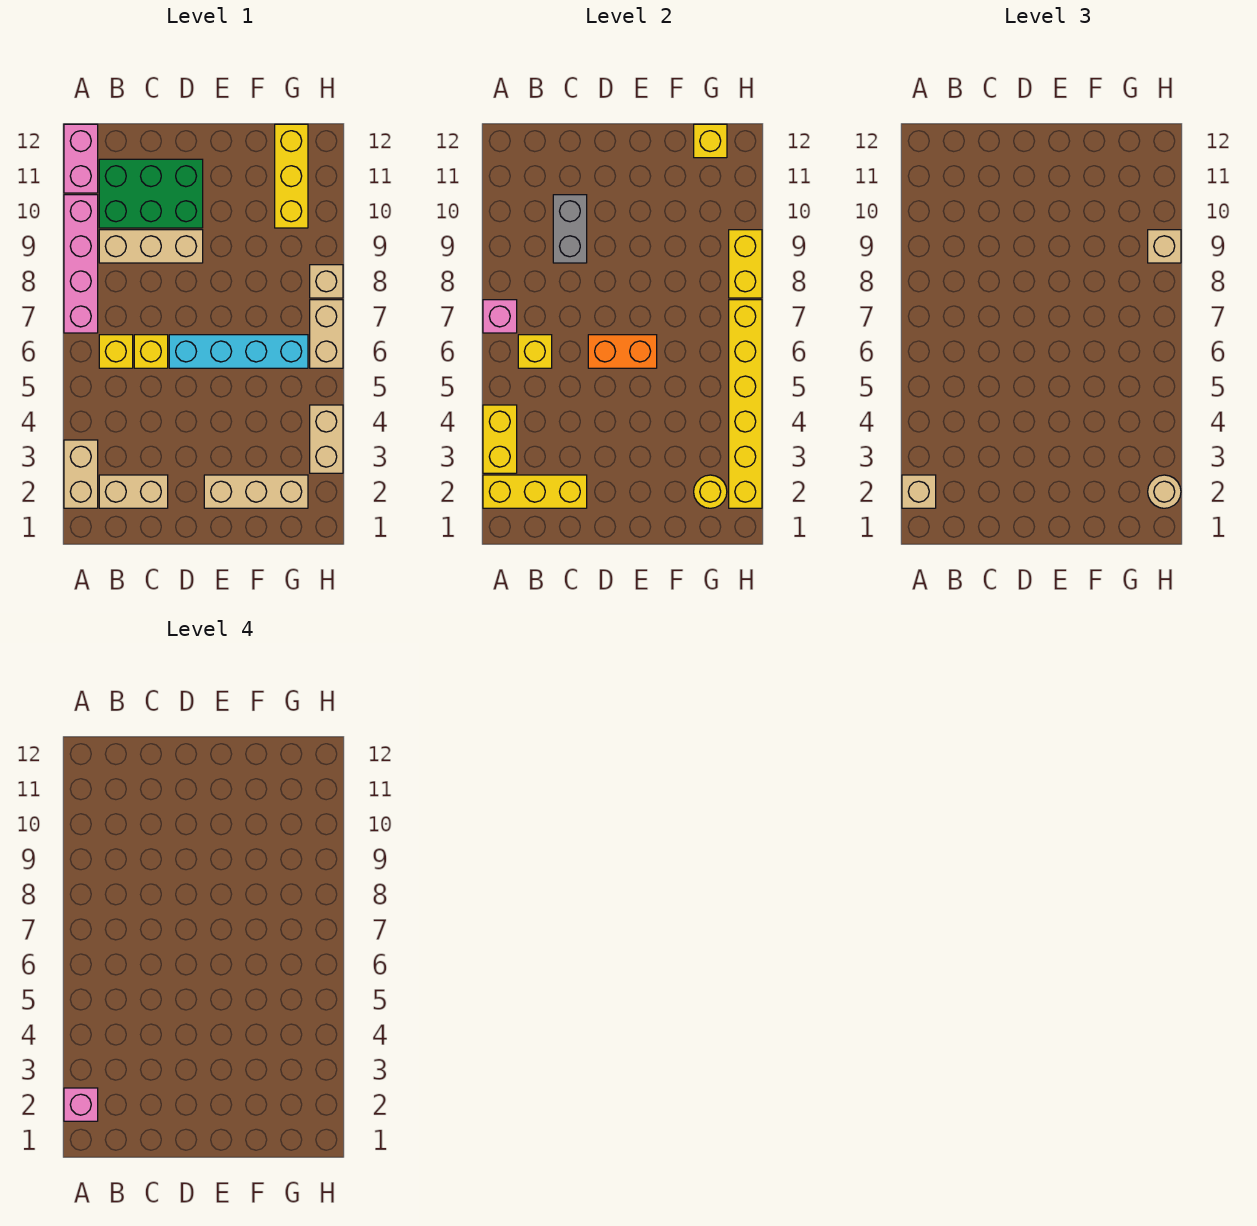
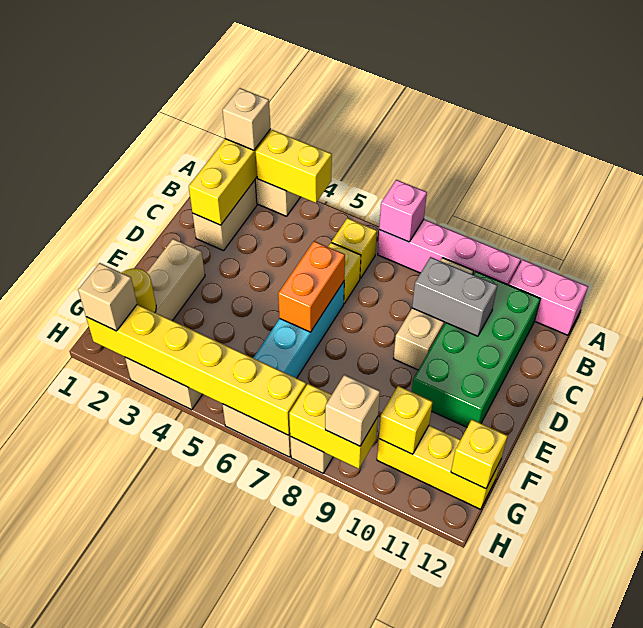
pink 1x1 brick [64,1088,98,1121] -> none
yellow 1x1 brick [518,335,552,368] -> yellow 1x1 brick moved to [379,386,433,454]
green 2x3 brick [99,159,203,228] -> green 2x4 brick [412,271,540,427]
tan 1x1 round brick [1148,475,1181,508] -> tan 1x1 brick [78,263,137,331]

